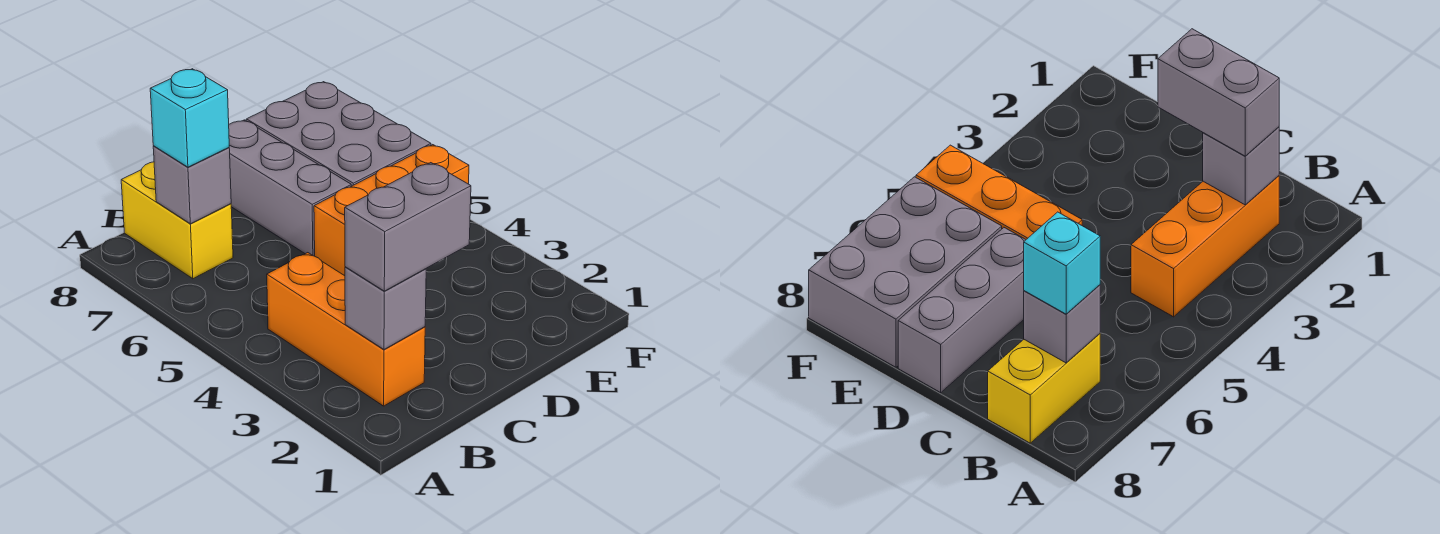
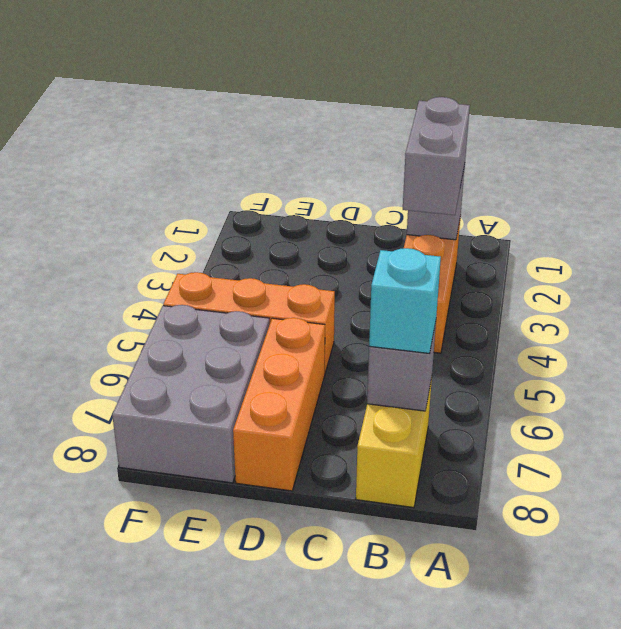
grey 1x2 brick [345,163,471,291] -> grey 1x2 brick turned to [403,97,470,215]
grey 1x3 brick [229,120,351,256] -> orange 1x3 brick [233,318,325,491]

